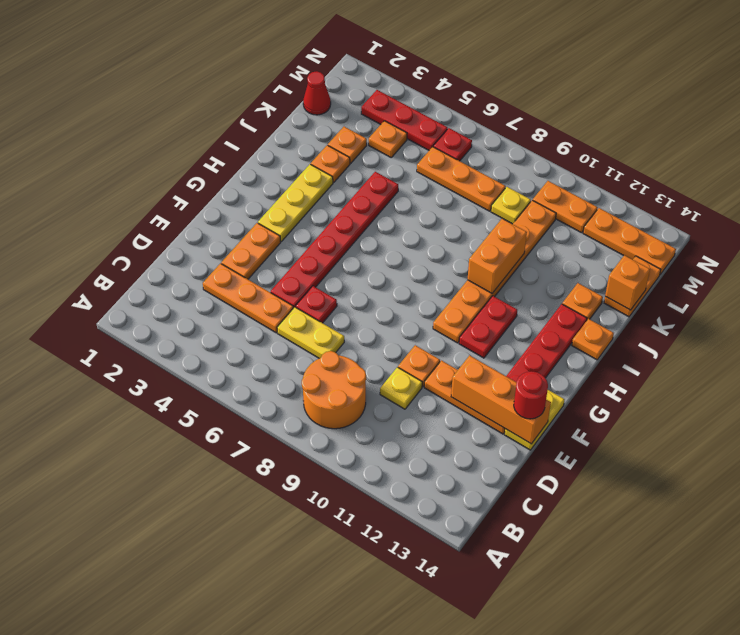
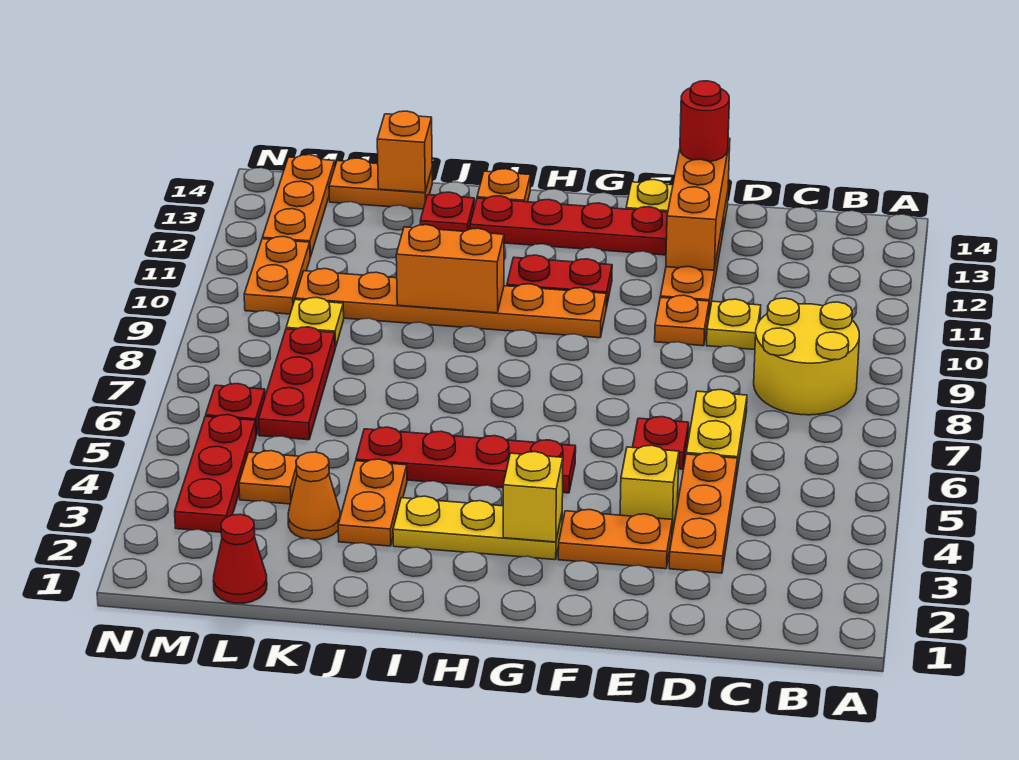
orange 2x2 round brick [302,351,366,429] -> yellow 2x2 round brick [754,298,859,415]
none -> yellow 1x1 brick [620,445,679,533]
red 1x6 plate [271,172,398,307] -> red 1x4 plate [356,427,576,493]
none -> yellow 1x1 brick [503,452,563,542]
orange 1x1 plate [311,145,350,182] -> orange 1x2 plate [338,459,407,546]
orange 1x1 plate [562,283,603,320] -> red 1x1 plate [420,192,474,231]
orange 1x1 plate [328,127,367,163] -> orange 1x1 cone [288,452,340,540]
orange 1x3 plate [417,147,506,211] -> red 1x3 plate [258,327,335,440]

